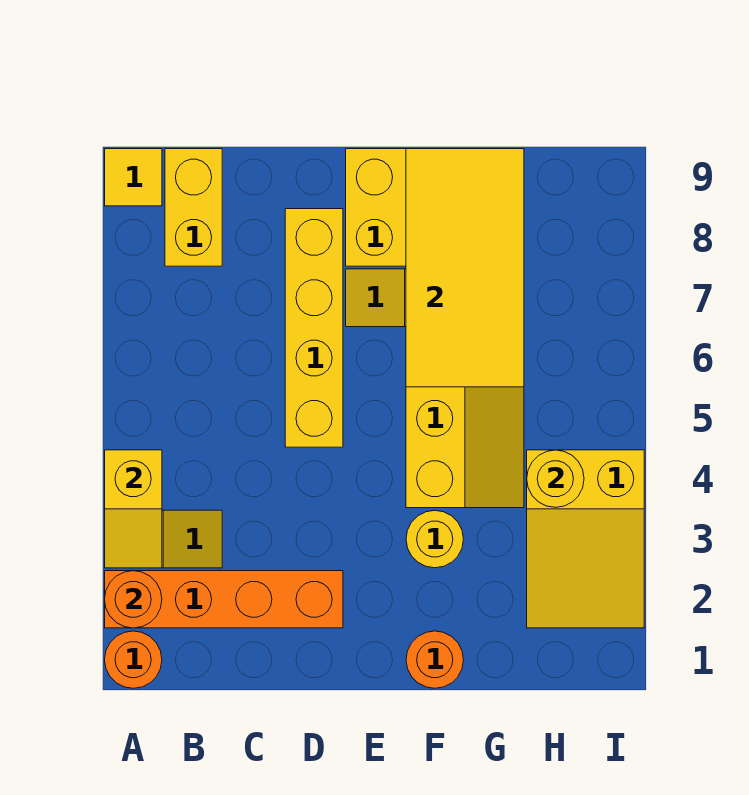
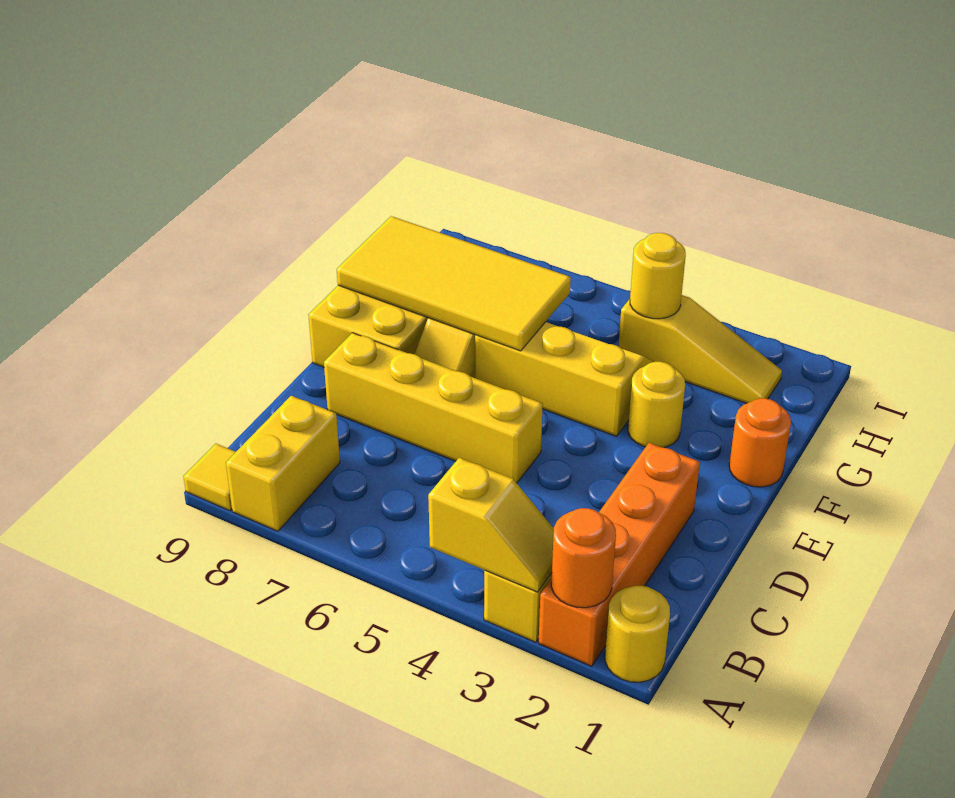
orange 1x1 round brick [105,631,162,688] -> yellow 1x1 round brick [605,586,670,682]
yellow 1x2 brick [165,149,222,266] -> yellow 1x2 brick turned to [226,396,340,531]
yellow 2x3 slope [527,450,644,628] -> yellow 1x3 slope [619,295,782,403]

